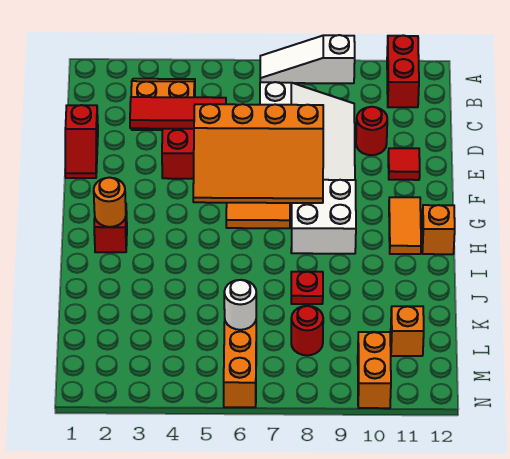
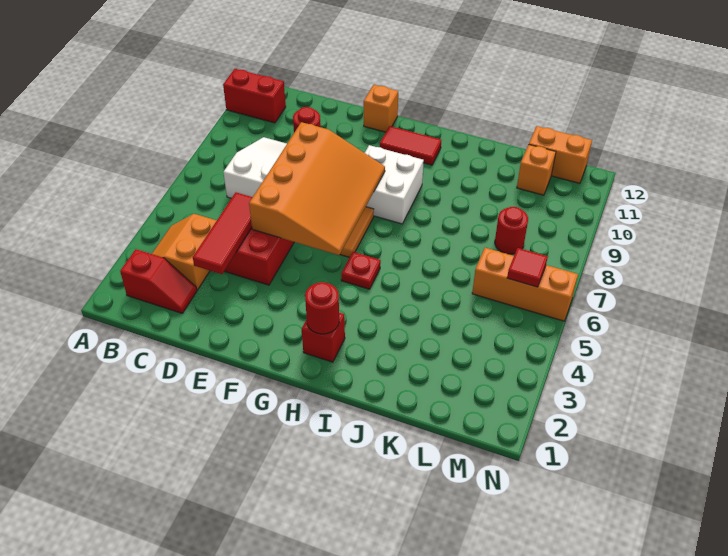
white 1x3 slope [260,35,355,83] -> none
red 1x2 slope [65,105,98,178] -> red 1x2 slope moved to [120,249,197,313]
red 1x1 tile [388,148,420,180] -> red 1x1 tile moved to [507,248,548,287]
orange 1x2 tile [389,197,421,254] -> red 1x2 tile [380,126,441,165]
orange 1x1 round brick [94,178,126,227] -> red 1x1 round brick [305,282,339,334]
orange 1x1 brick [422,205,455,254] -> orange 1x1 brick moved to [364,85,398,132]
red 1x1 plate [291,272,323,304] -> red 1x1 plate moved to [341,252,381,289]
white 1x1 round brick [224,280,256,330] -> none
orange 1x2 brick [358,332,391,408] -> orange 1x2 brick moved to [529,126,592,183]

